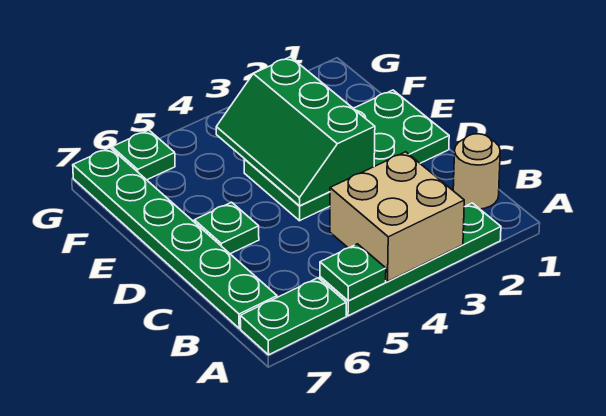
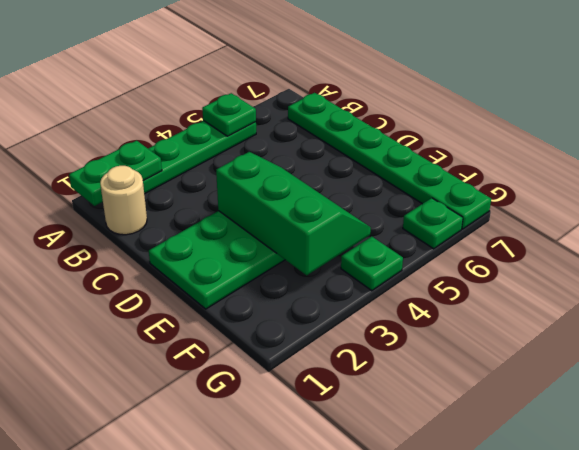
tan 2x2 brick [330,152,464,281] -> none
green 1x2 plate [240,278,346,355] -> green 1x2 plate moved to [69,141,162,206]
green 1x1 plate [194,202,259,254] -> green 1x1 plate moved to [341,236,403,291]

